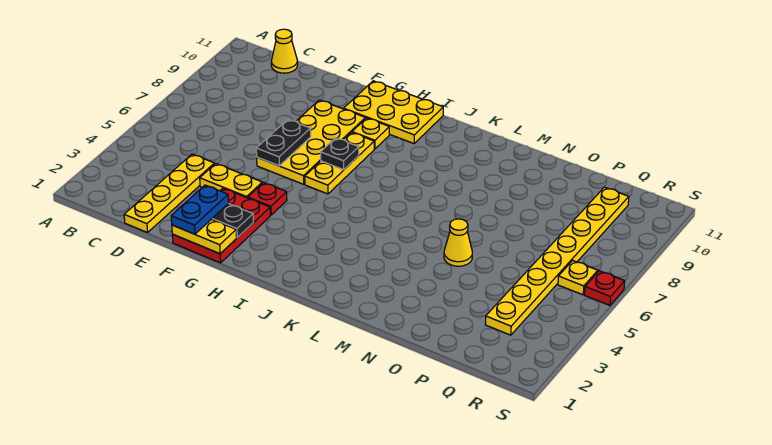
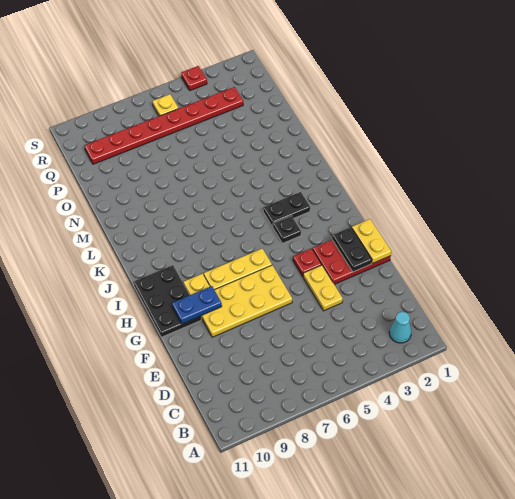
none -> cyan 1x1 cone [389,312,411,343]
yellow 1x1 cone [271,29,298,73] -> none
yellow 1x4 plate [124,154,215,233] -> none
blue 1x2 plate [171,185,229,234] -> blue 1x2 plate moved to [172,286,222,324]
black 1x2 plate [256,120,311,166] -> black 1x2 plate moved to [263,192,310,227]
yellow 2x3 plate [344,81,443,144] -> black 2x3 plate [134,265,201,337]
black 1x1 plate [321,138,359,170] -> black 1x1 plate moved to [273,216,301,243]
yellow 1x1 cone [444,219,472,266] -> none
yellow 1x8 plate [485,187,629,335] -> red 1x8 plate [84,87,243,164]
red 1x1 plate [585,271,625,305] -> red 1x1 plate moved to [181,66,207,91]

